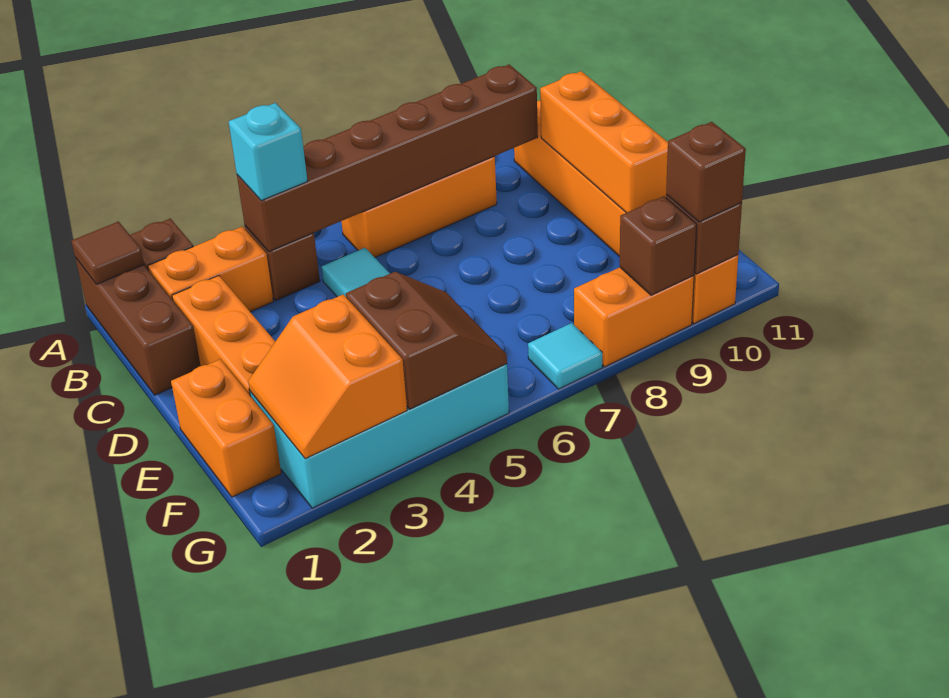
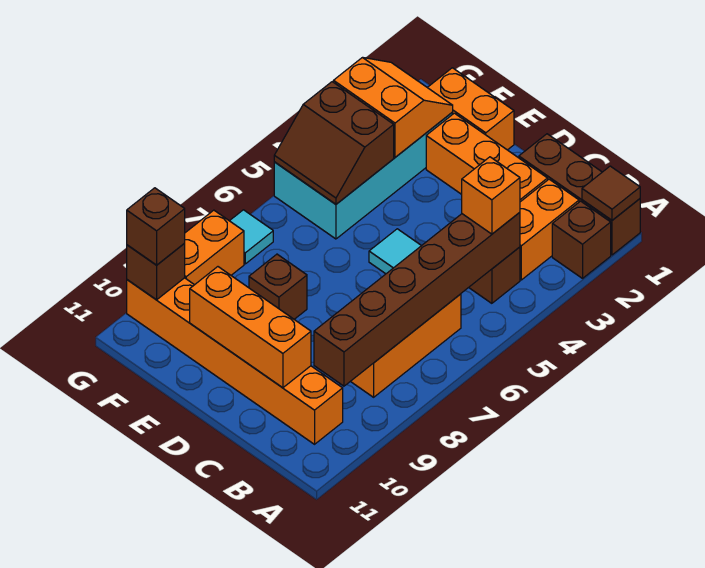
cyan 1x1 brick [229,103,307,201] -> orange 1x1 brick [462,157,520,234]
brown 1x1 brick [620,196,697,295] -> brown 1x1 brick moved to [249,254,307,319]

